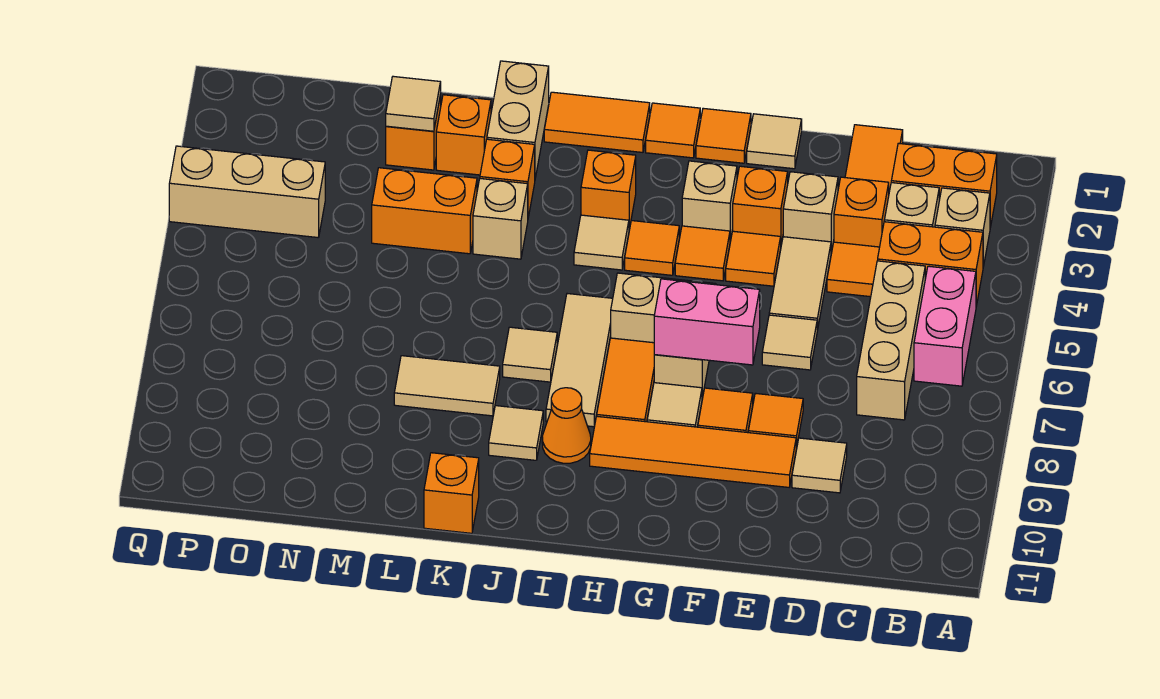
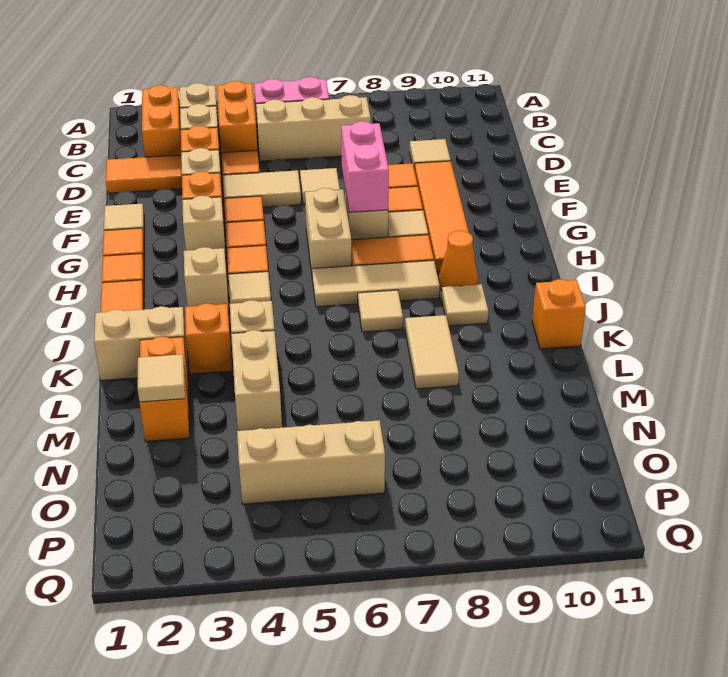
orange 1x1 brick [581,150,636,229] -> tan 1x1 brick [184,247,229,313]
orange 1x2 brick [372,168,477,254] -> tan 1x2 brick [231,330,282,431]
tan 1x3 brick [169,146,325,237] -> tan 1x3 brick turned to [237,420,385,504]

